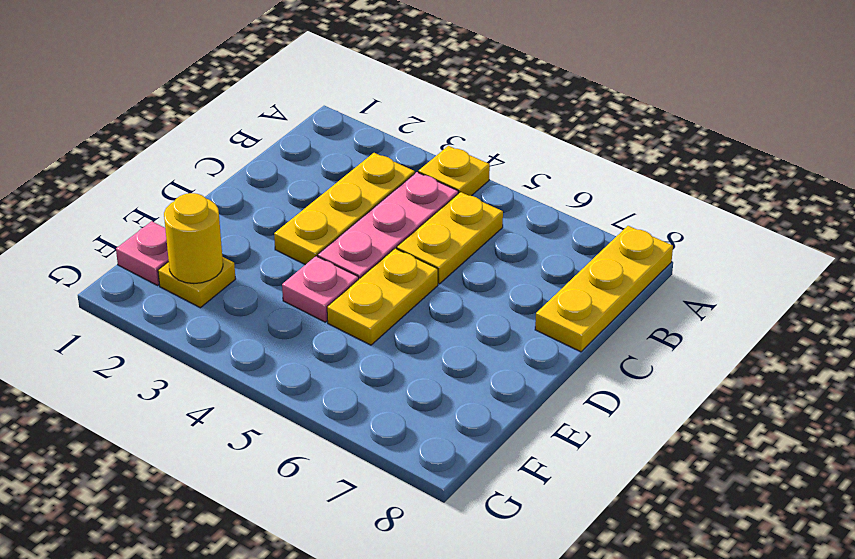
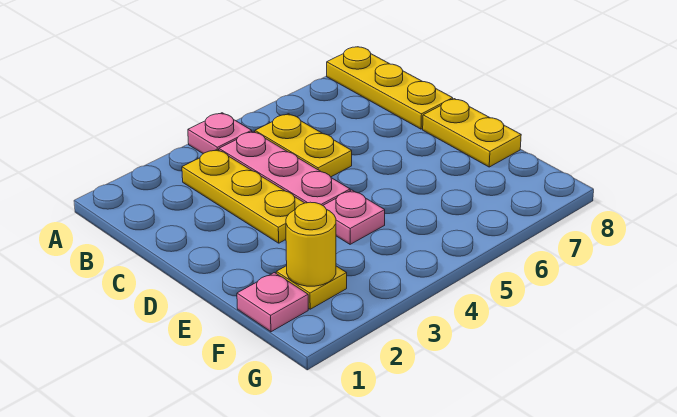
yellow 1x1 plate [418,146,490,196] -> pink 1x1 plate [188,113,252,154]
yellow 1x2 plate [327,248,438,345] -> yellow 1x2 plate moved to [423,99,521,167]

